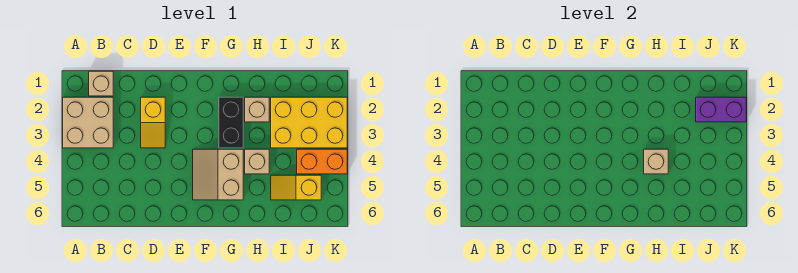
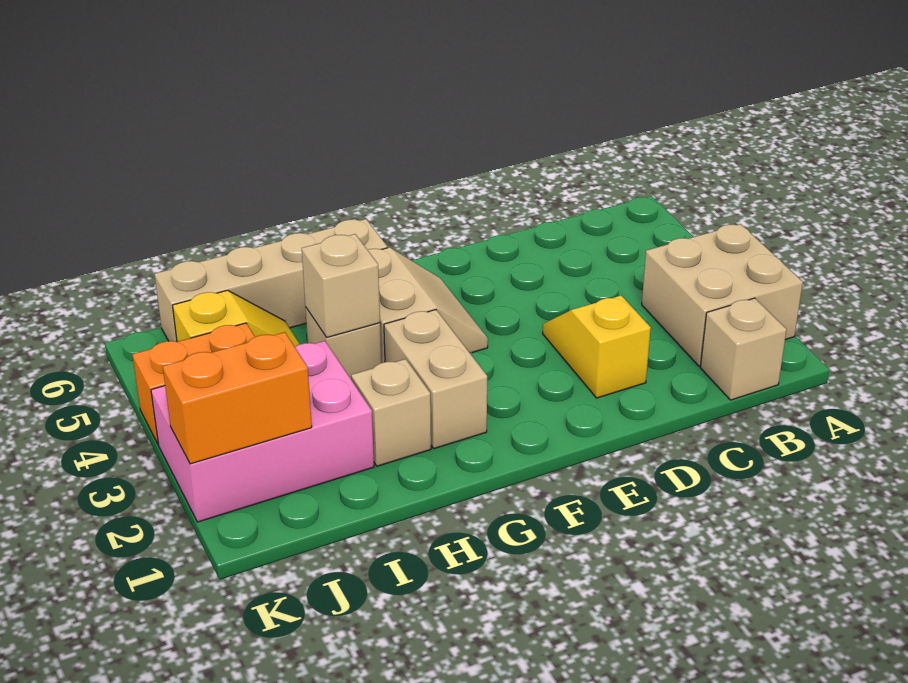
black 1x2 brick [219,97,243,148] -> tan 1x2 brick [384,310,487,449]
none -> tan 1x4 brick [155,219,387,342]
yellow 2x3 brick [271,97,347,148] -> pink 2x3 brick [151,341,374,522]
purple 1x2 brick [696,97,746,122] -> orange 1x2 brick [163,332,312,464]

